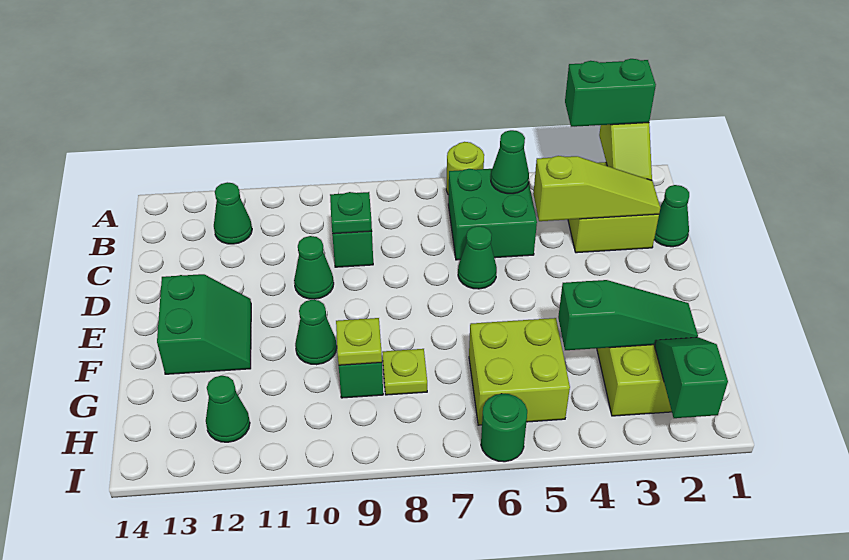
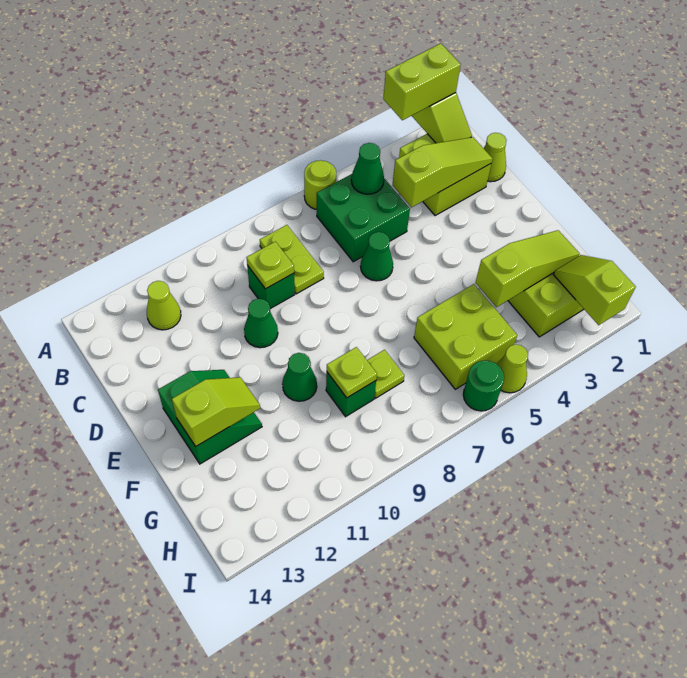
green 1x2 brick [565,59,656,127] -> lime 1x2 brick [383,43,461,120]
none -> lime 1x2 plate [260,225,324,294]
green 1x1 cone [214,182,252,244] -> lime 1x1 cone [147,281,181,330]
green 1x1 cone [654,185,689,247] -> lime 1x1 cone [484,133,507,182]
green 1x1 plate [330,192,372,234] -> lime 1x1 plate [247,242,294,289]
none -> lime 1x2 slope [172,377,260,447]
green 1x3 slope [558,280,698,350] -> lime 1x3 slope [475,230,580,307]
green 1x2 slope [655,337,728,418] -> lime 1x2 slope [553,255,636,325]
green 1x1 cone [206,376,250,442] -> none
none -> lime 1x1 cone [497,344,528,393]

